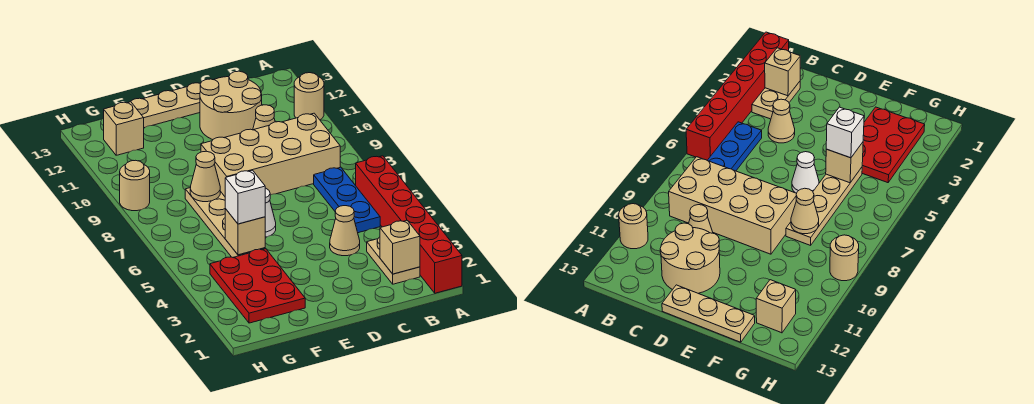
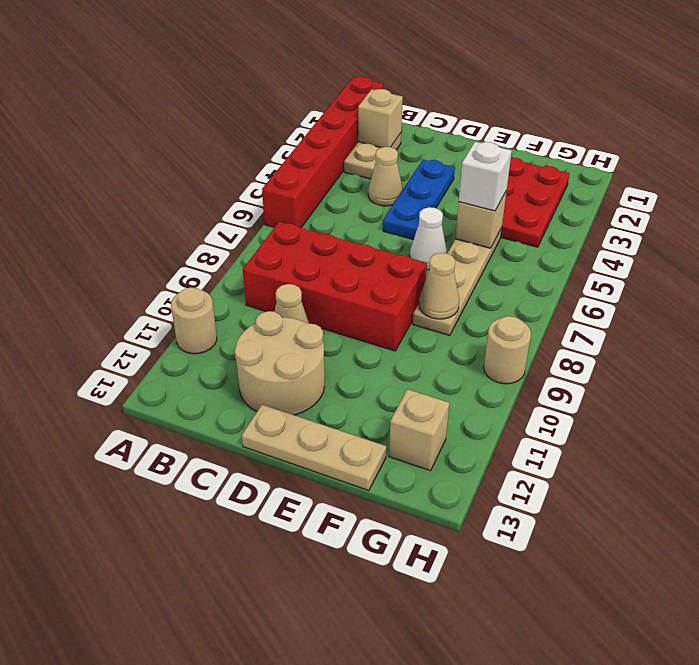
blue 1x3 plate [314,167,380,233] -> blue 1x3 plate moved to [383,160,455,240]
tan 2x4 brick [201,113,340,196] -> red 2x4 brick [243,222,427,351]

